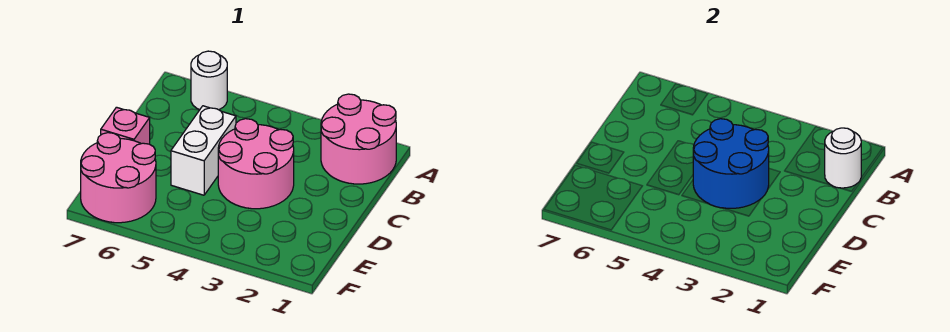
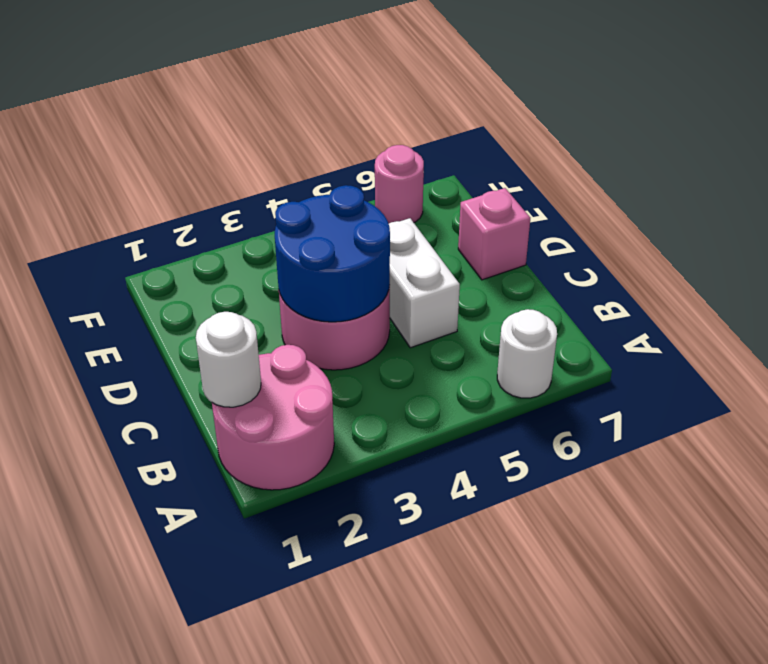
pink 2x2 round brick [81,133,156,223] -> pink 1x1 round brick [375,145,424,224]

